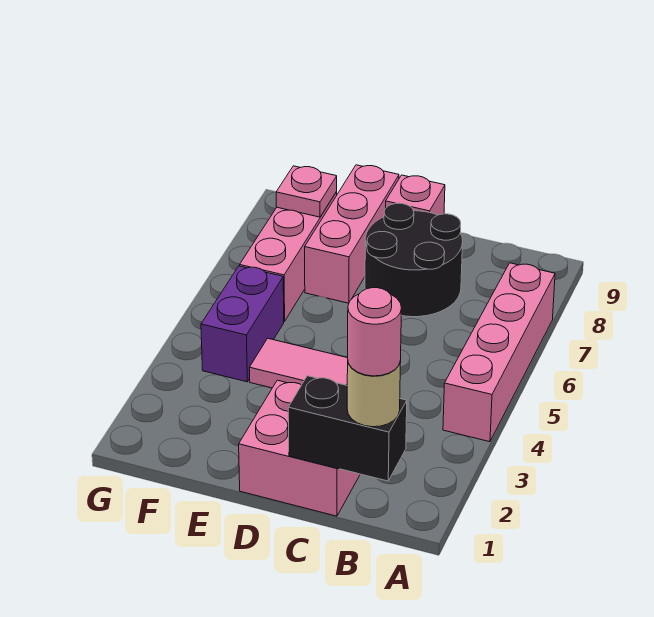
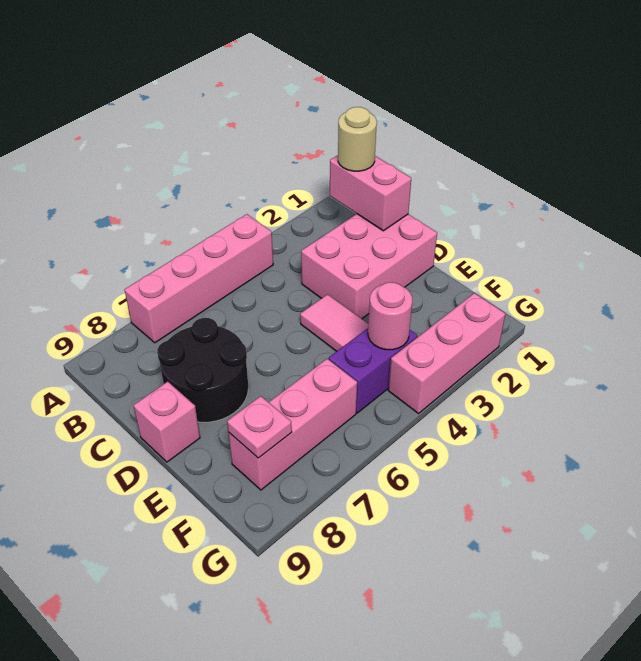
black 1x2 brick [288,376,407,481] -> pink 1x2 brick [330,155,411,231]
pink 1x1 round brick [348,288,402,376] -> pink 1x1 round brick moved to [368,282,412,350]
pink 2x2 brick [239,380,360,516] -> pink 2x3 brick [301,214,437,319]
pink 1x3 brick [305,165,399,303] -> pink 1x3 brick moved to [388,293,506,413]

